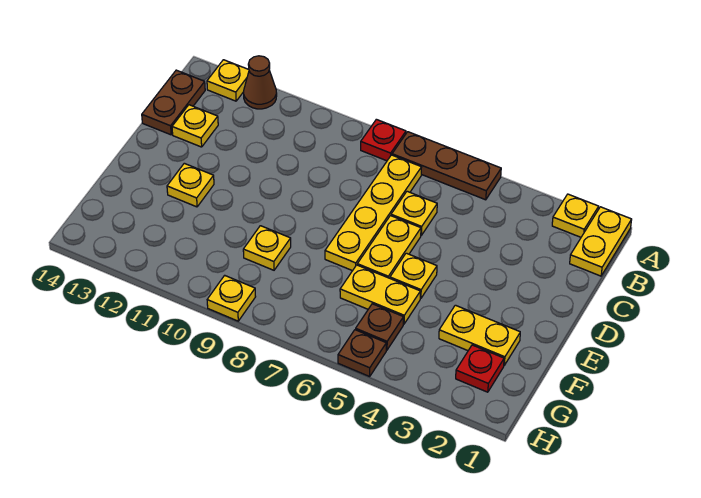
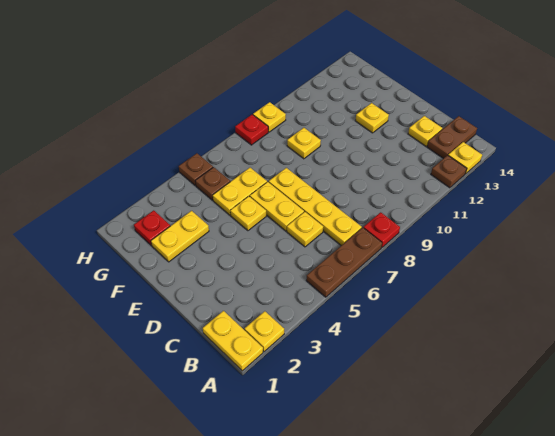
brown 1x1 cone [244,56,277,109] -> brown 1x1 plate [431,155,467,188]
brown 1x2 plate [142,70,205,135] -> brown 1x2 plate turned to [427,116,477,159]
none -> red 1x1 plate [235,115,268,145]

